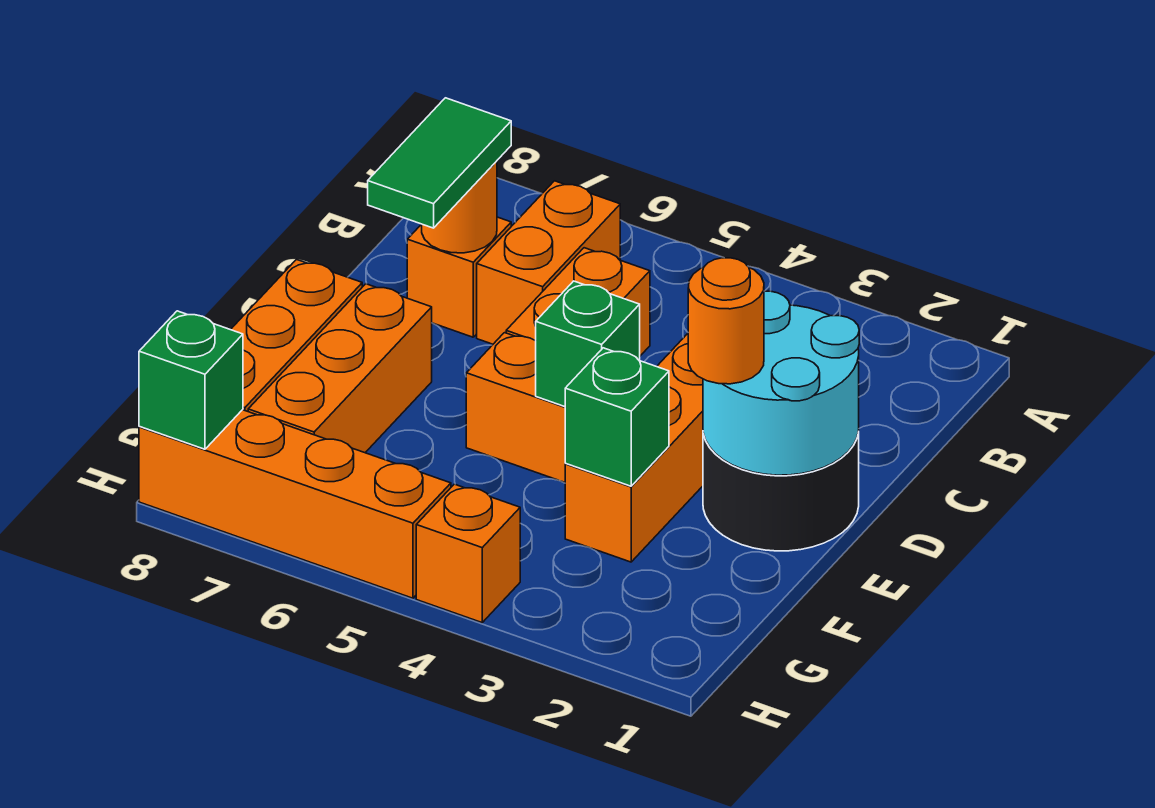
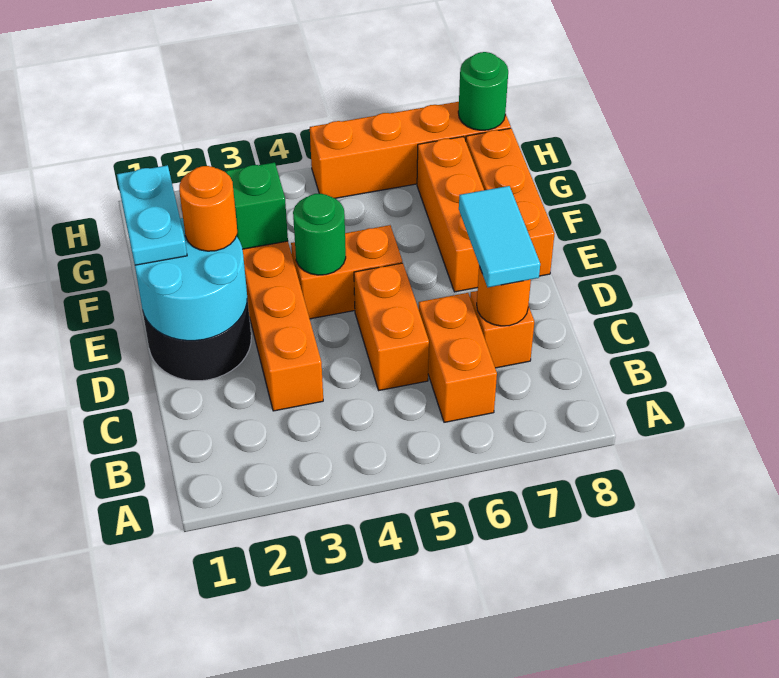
green 1x2 tile [368,98,511,228] -> cyan 1x2 tile [459,186,540,287]
none -> cyan 1x2 plate [117,165,187,265]
green 1x1 brick [536,281,640,407] -> green 1x1 round brick [293,194,346,275]
orange 1x1 brick [416,484,520,623] -> none
green 1x1 brick [139,311,243,449] -> green 1x1 round brick [458,52,508,130]

